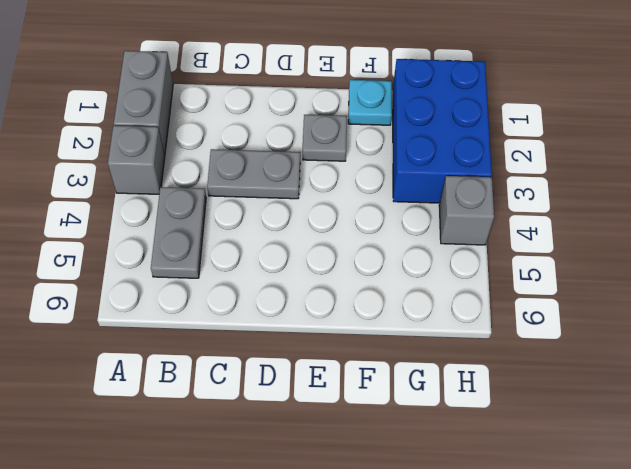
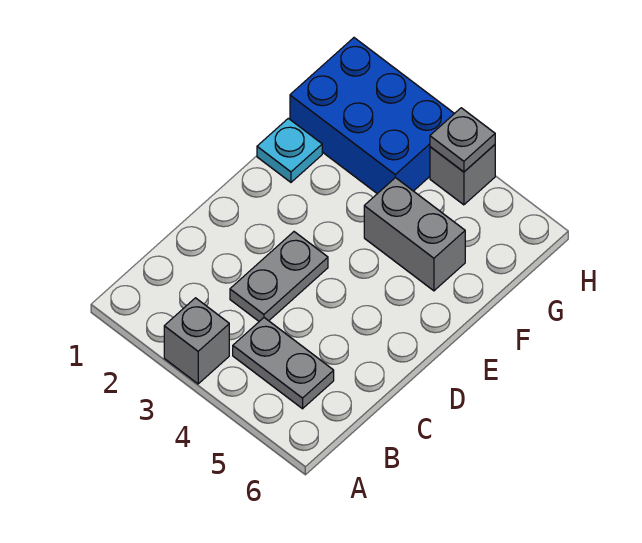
grey 1x2 brick [114,51,173,156] -> grey 1x2 brick moved to [364,178,465,291]
grey 1x1 plate [303,115,347,161] -> grey 1x1 plate moved to [430,108,495,172]

